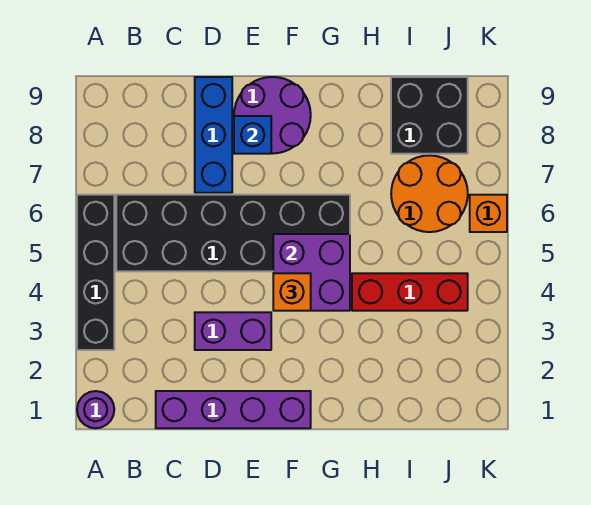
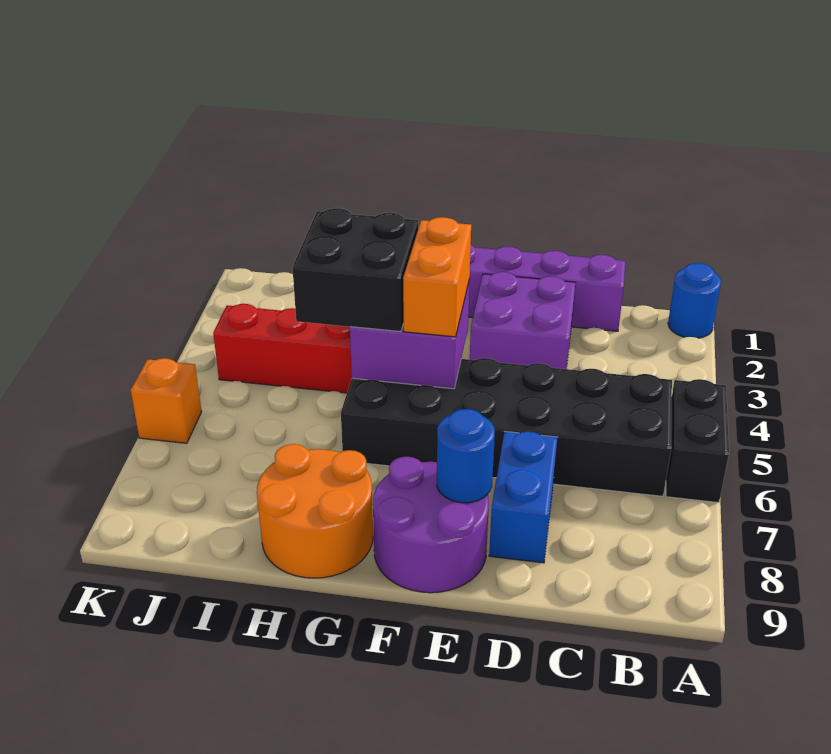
purple 1x1 round brick [77,391,114,428] -> blue 1x1 round brick [668,263,721,338]
black 1x4 brick [77,195,114,350] -> black 1x2 brick [666,379,729,503]
purple 1x2 brick [195,312,271,350] -> purple 2x2 brick [470,272,576,369]
blue 1x3 brick [195,77,232,193] -> blue 1x2 brick [489,431,558,563]
blue 1x1 brick [234,116,271,154] -> blue 1x1 round brick [437,409,495,503]
orange 1x1 brick [273,273,311,311] -> orange 1x2 brick [403,217,471,337]
orange 2x2 round brick [391,155,468,232] -> orange 2x2 round brick moved to [257,444,373,578]
black 2x2 brick [391,77,468,154] -> black 2x2 brick moved to [292,208,418,332]

